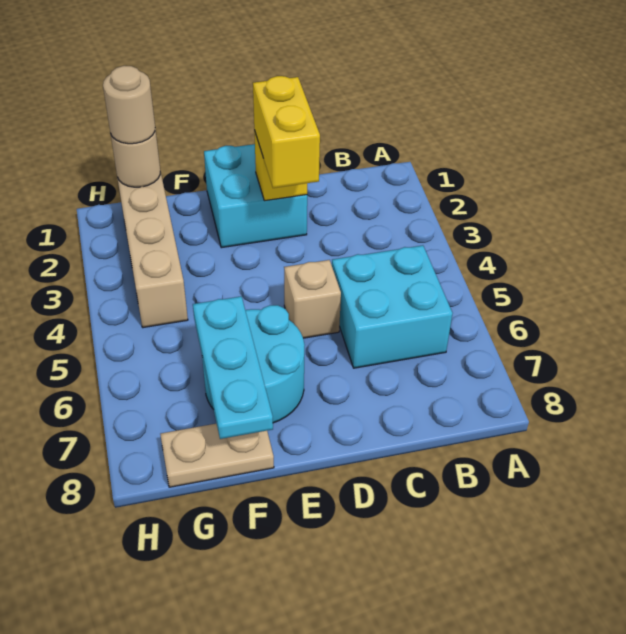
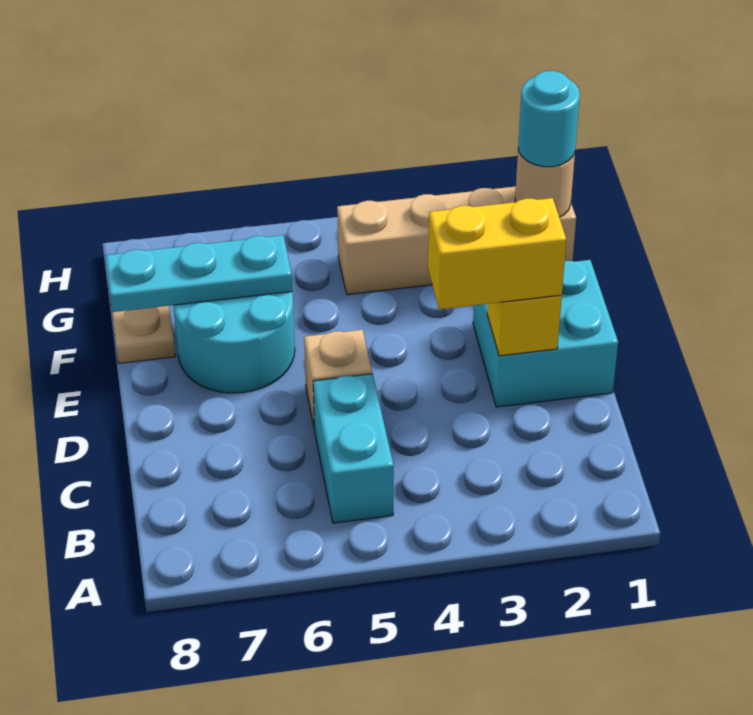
cyan 2x2 brick [332,245,453,368] -> cyan 1x2 brick [313,374,394,523]
tan 1x1 round brick [103,66,155,144] -> cyan 1x1 round brick [518,71,580,167]

